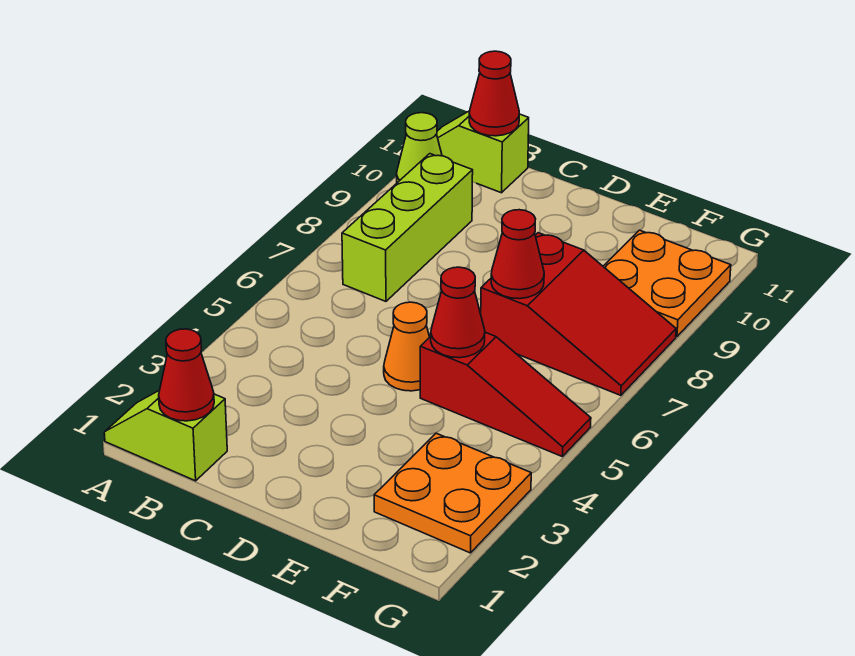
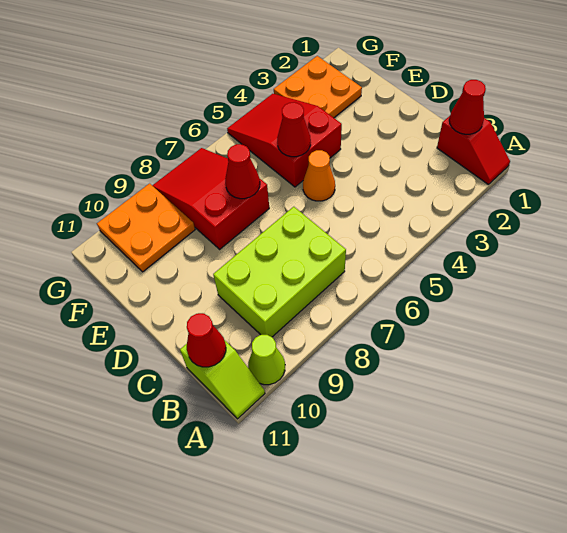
lime 1x2 slope [104,390,227,481] -> red 1x2 slope [437,116,510,185]
lime 1x3 brick [342,154,473,301] -> lime 2x3 brick [213,207,346,337]
red 1x3 slope [420,332,591,456] -> red 2x3 slope [227,94,342,187]

